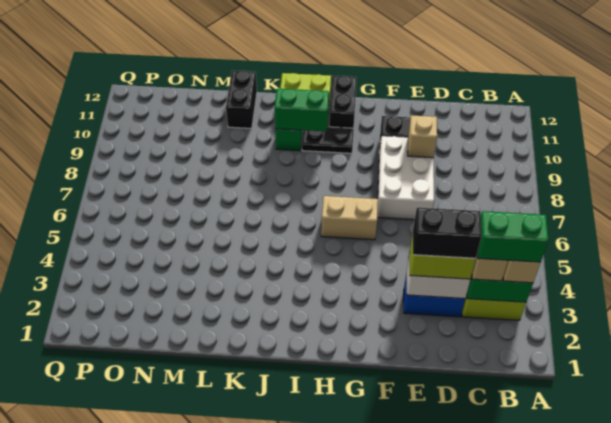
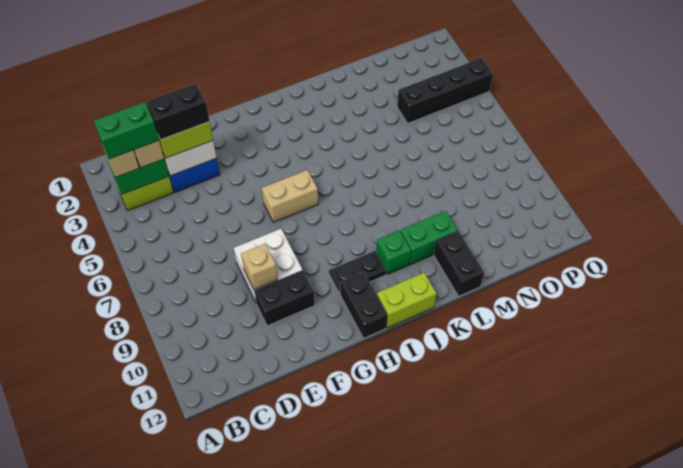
white 2x3 brick [377,136,434,220] -> white 2x2 brick [234,229,303,304]
green 1x2 brick [275,89,329,131] -> green 1x2 brick moved to [400,211,458,264]
none -> black 1x4 brick [397,58,493,123]

